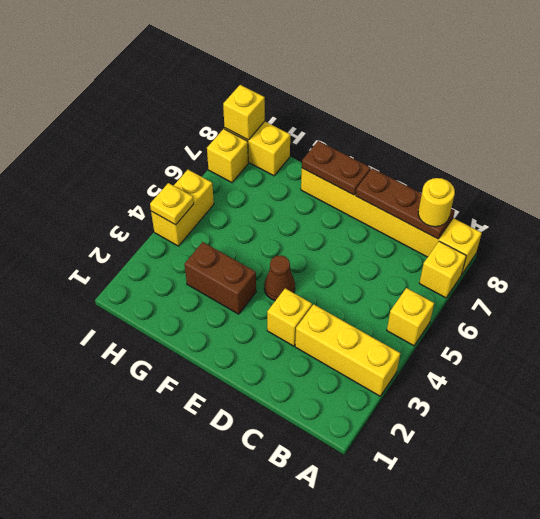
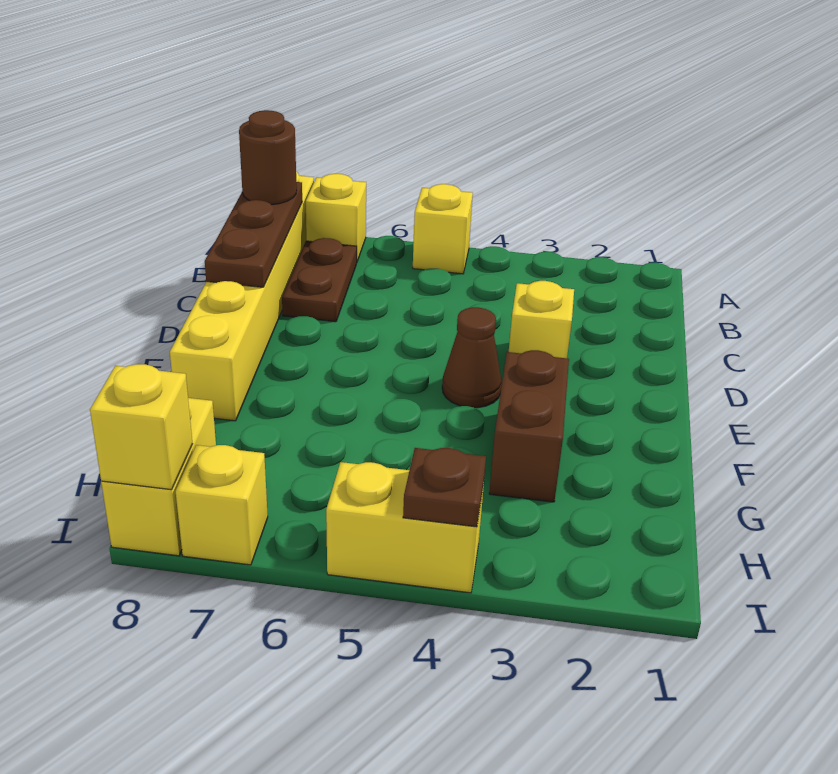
yellow 1x3 brick [295,304,400,396] -> none
yellow 1x1 round brick [418,178,455,227] -> brown 1x1 round brick [239,110,297,205]
brown 1x2 plate [302,141,371,195] -> brown 1x2 plate moved to [282,238,357,322]
yellow 1x1 plate [150,183,194,225] -> brown 1x1 plate [403,448,486,527]

